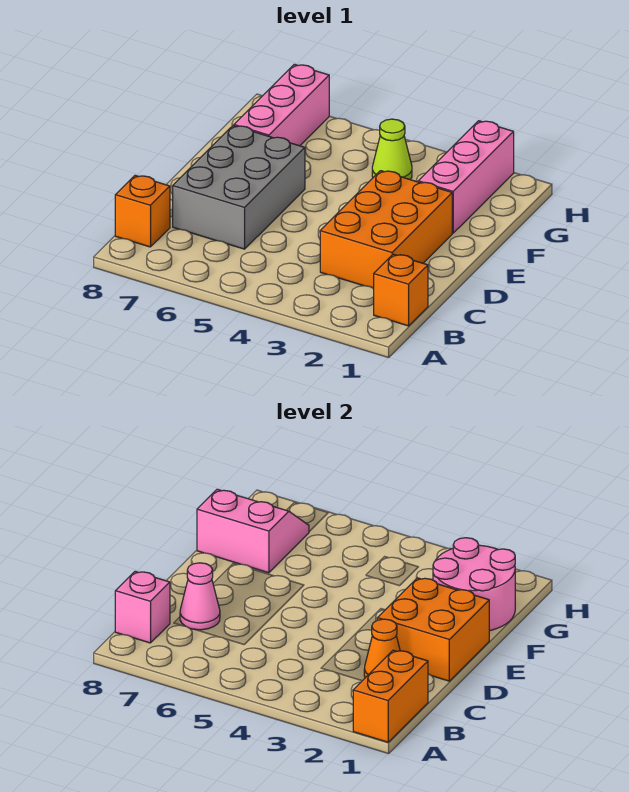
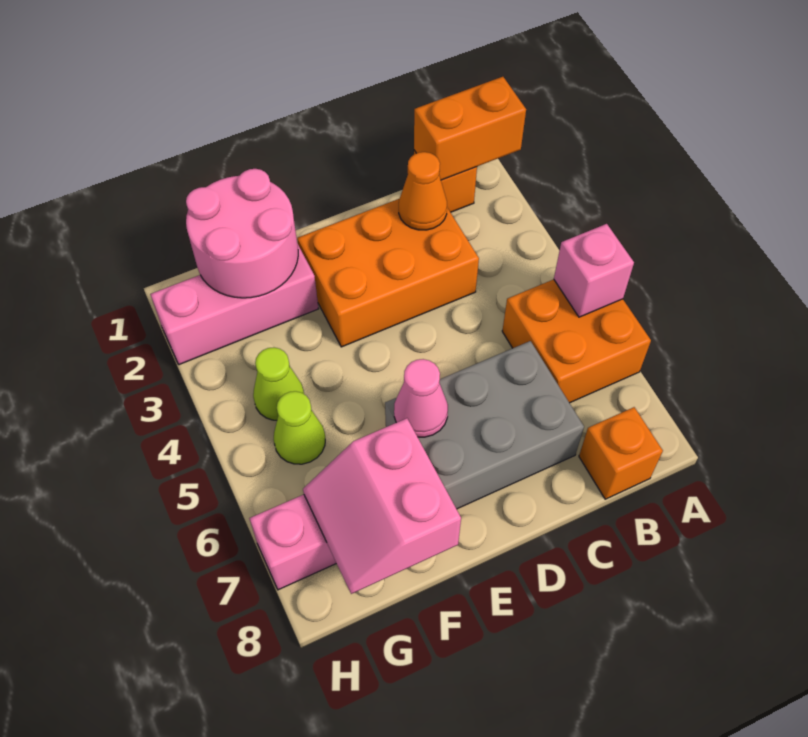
pink 1x1 brick [115,571,170,643] -> pink 1x1 brick moved to [554,224,634,317]
pink 1x1 cone [180,563,220,630] -> pink 1x1 cone moved to [394,359,448,437]
orange 2x2 brick [377,578,489,681] -> orange 2x2 brick moved to [502,279,651,403]
none -> lime 1x1 cone [274,391,325,464]

